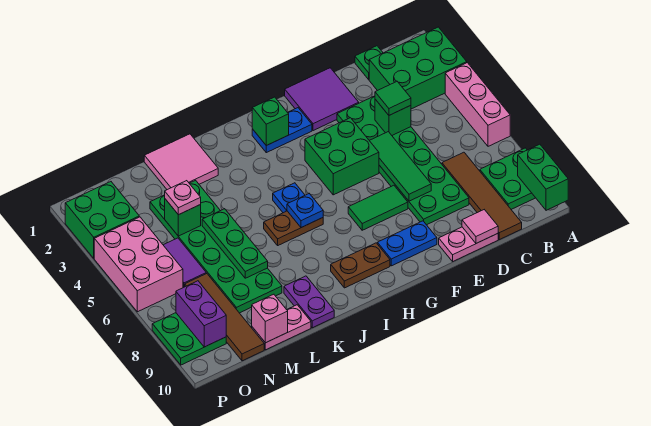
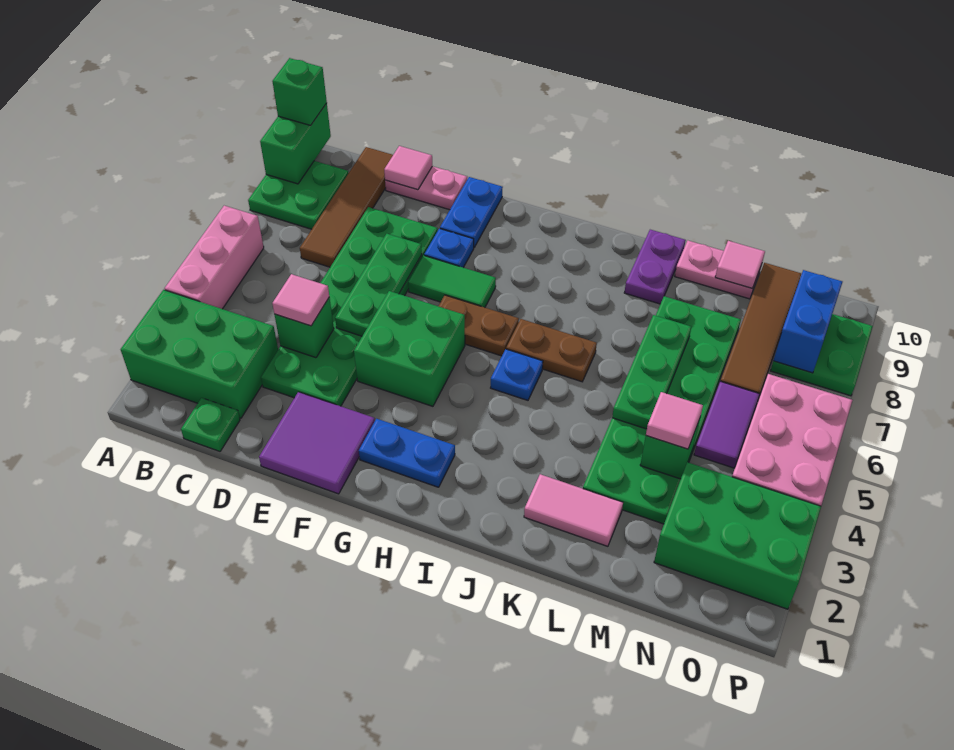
green 1x1 tile [375,82,411,115] -> pink 1x1 tile [272,274,329,326]
green 1x3 tile [369,132,431,201] -> green 1x3 plate [335,234,422,336]
blue 1x2 plate [377,221,437,266] -> blue 1x2 plate turned to [440,177,503,247]
green 1x1 brick [252,97,289,146] -> green 1x1 brick moved to [272,58,327,125]
brown 1x2 plate [331,243,390,288] -> brown 1x2 plate moved to [439,295,519,356]
blue 1x1 plate [287,194,323,228] -> blue 1x1 plate moved to [424,228,474,268]
pink 2x2 tile [144,134,218,190] -> pink 1x2 tile [524,474,623,546]
pink 1x1 plate [165,181,201,215] -> pink 1x1 tile [646,392,703,449]
pink 1x1 brick [252,294,288,343] -> pink 1x1 tile [715,241,765,288]
green 2x2 brick [65,182,139,258] -> green 2x3 brick [654,462,821,609]
purple 1x2 brick [176,281,226,347] -> blue 1x2 brick [773,270,842,373]

